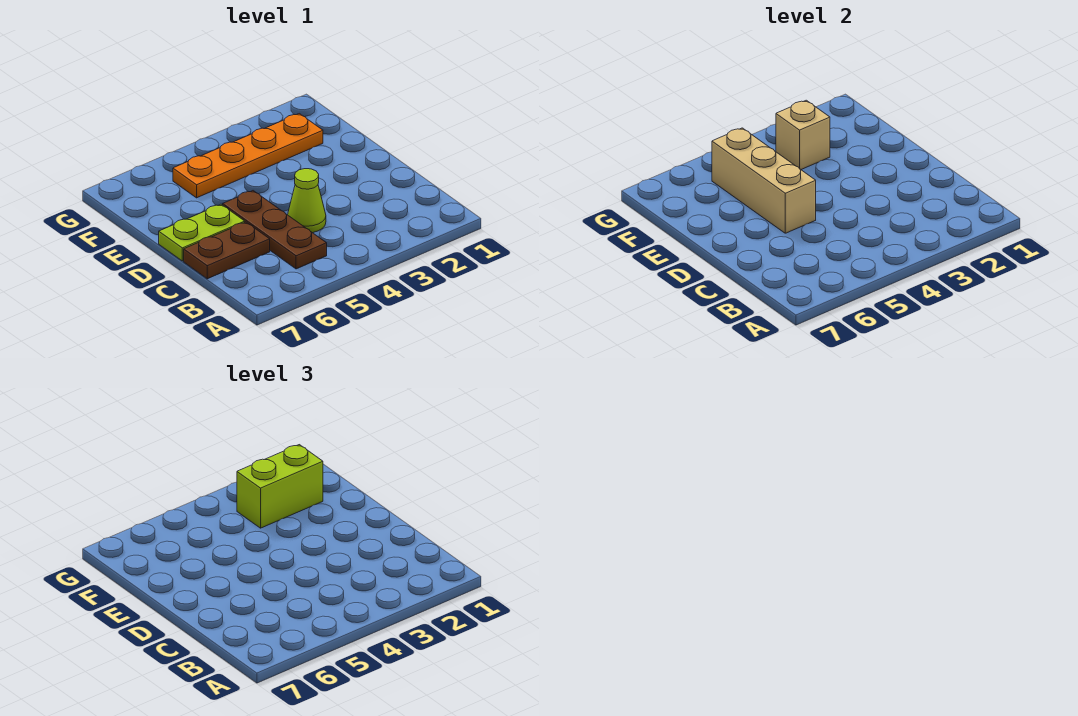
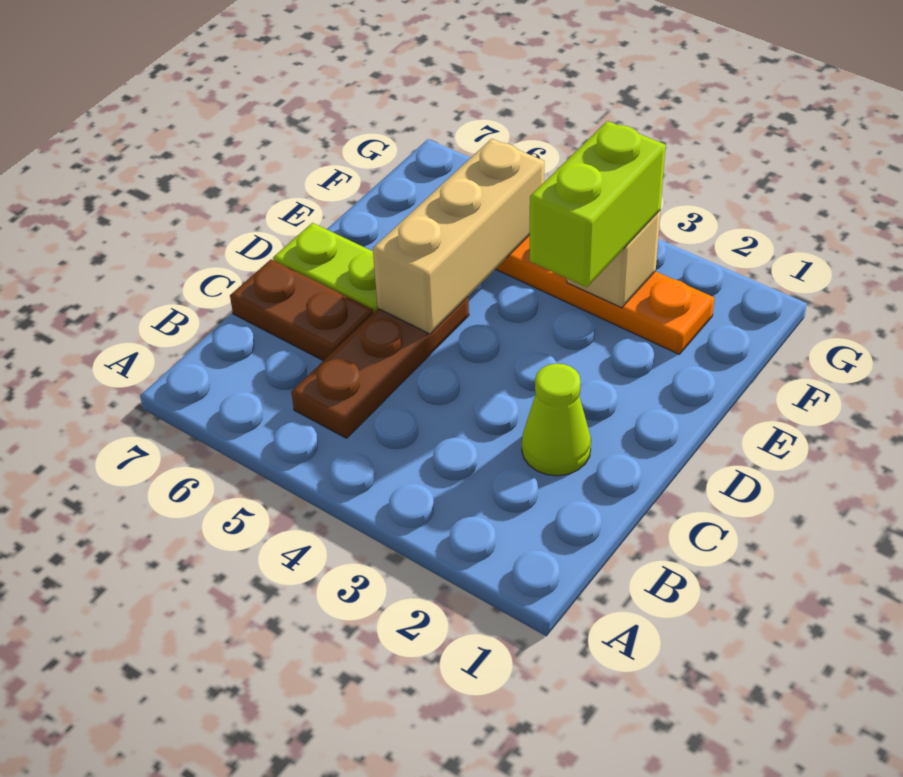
lime 1x1 cone [288,169,326,233] -> lime 1x1 cone moved to [522,364,591,476]
lime 1x2 brick [237,445,323,528] -> lime 1x2 brick turned to [530,121,666,287]

